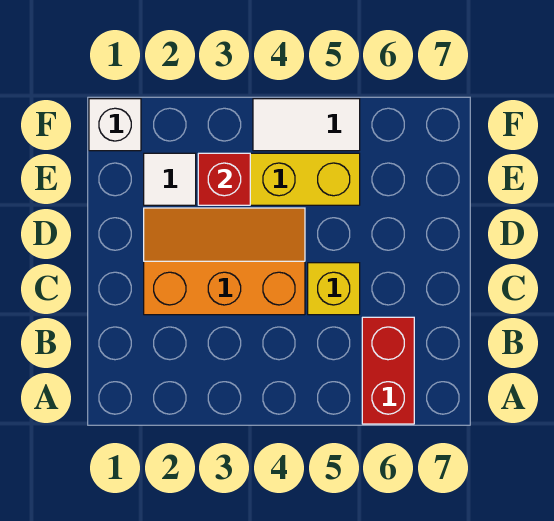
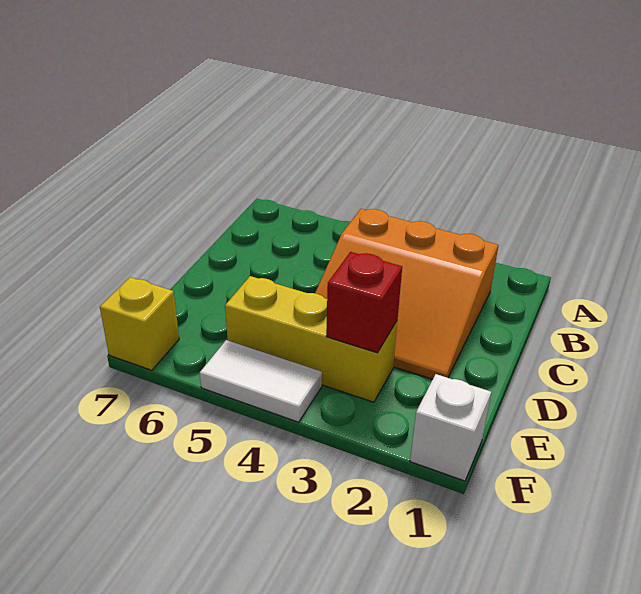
red 1x2 brick [362,317,414,424] -> none
orange 2x3 slope [144,208,305,315] -> orange 3x3 slope [315,209,499,379]
yellow 1x1 brick [308,263,360,315] -> yellow 1x1 brick moved to [100,277,179,370]
white 1x1 tile [144,153,196,205] -> none

